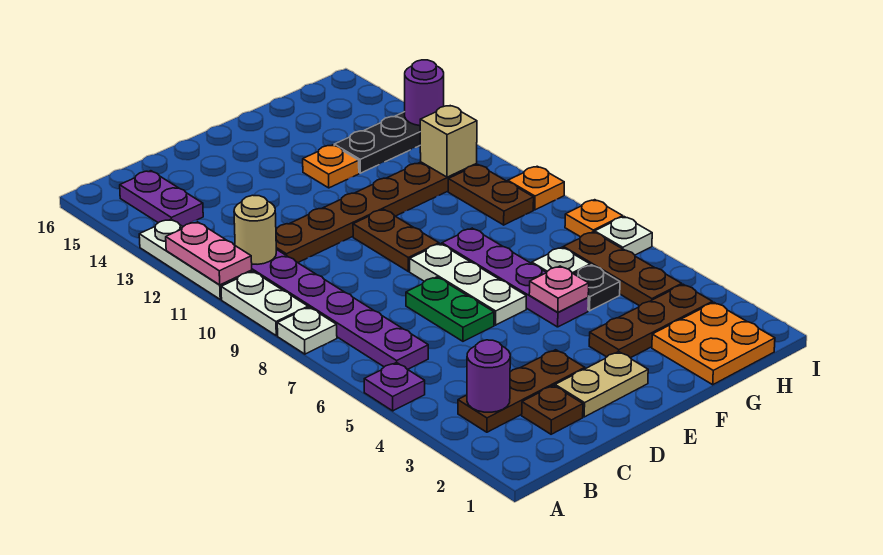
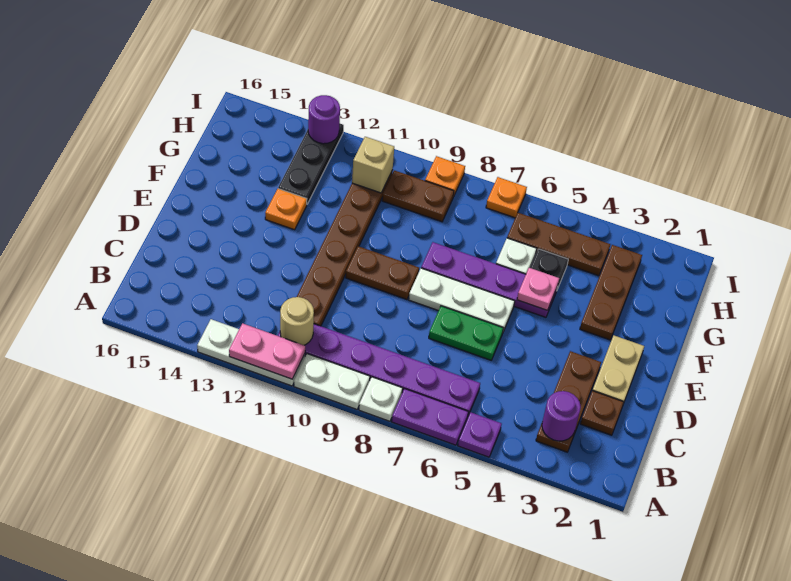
purple 1x2 plate [120,171,203,226] -> purple 1x2 plate moved to [392,389,468,445]
orange 2x2 plate [652,302,775,385] -> none
white 1x1 plate [595,217,652,255] -> none

